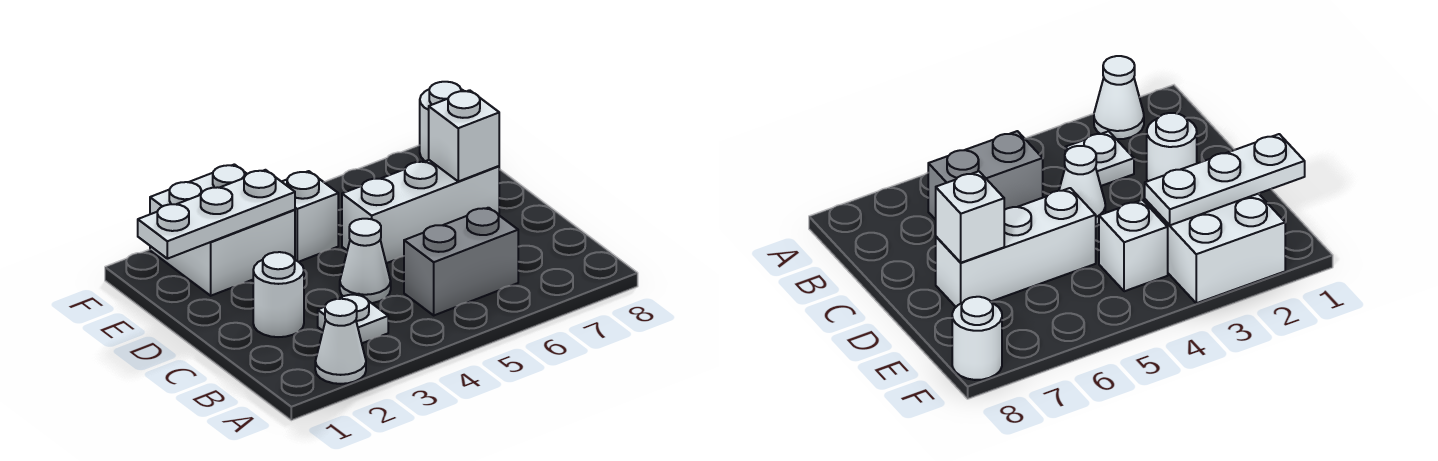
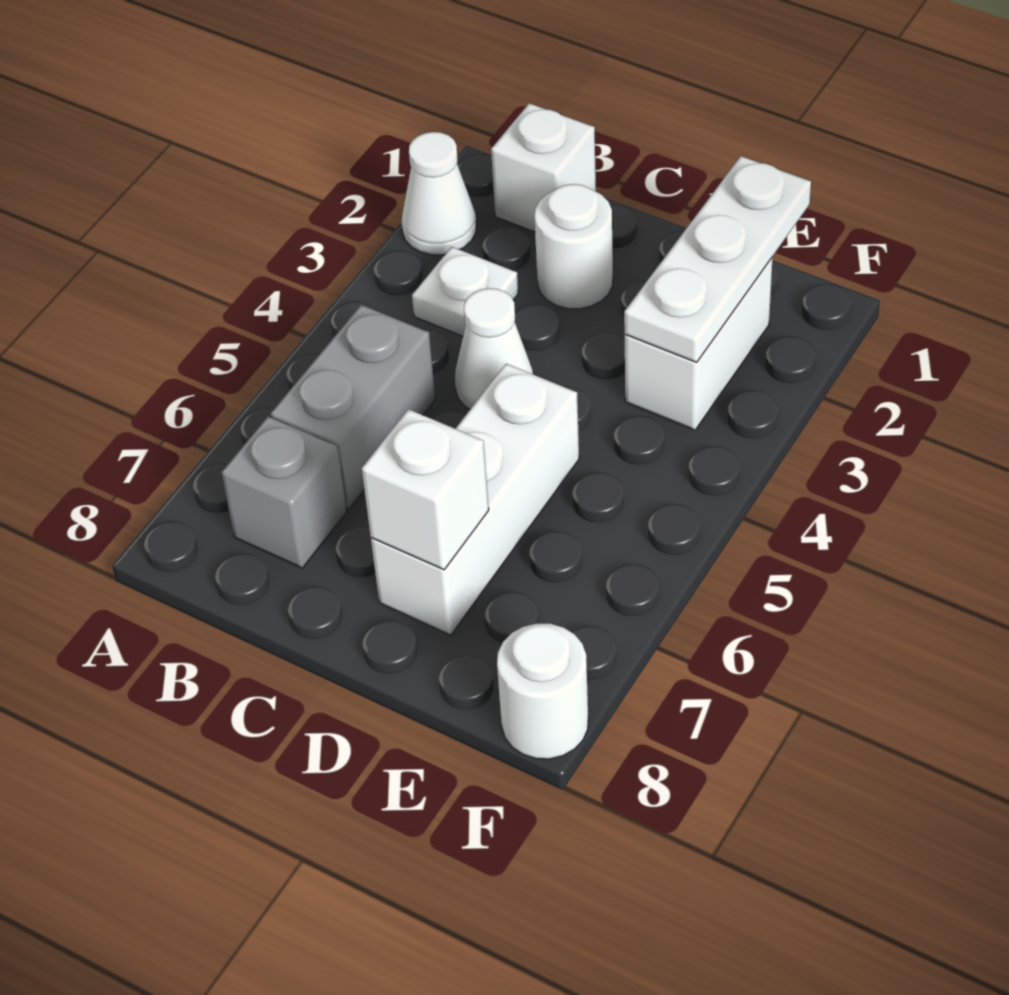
none -> grey 1x1 brick [222,416,347,568]
white 2x2 brick [150,164,295,296] -> white 1x2 brick [625,257,773,430]
white 1x1 brick [282,171,338,262] -> white 1x1 brick moved to [491,103,596,232]

